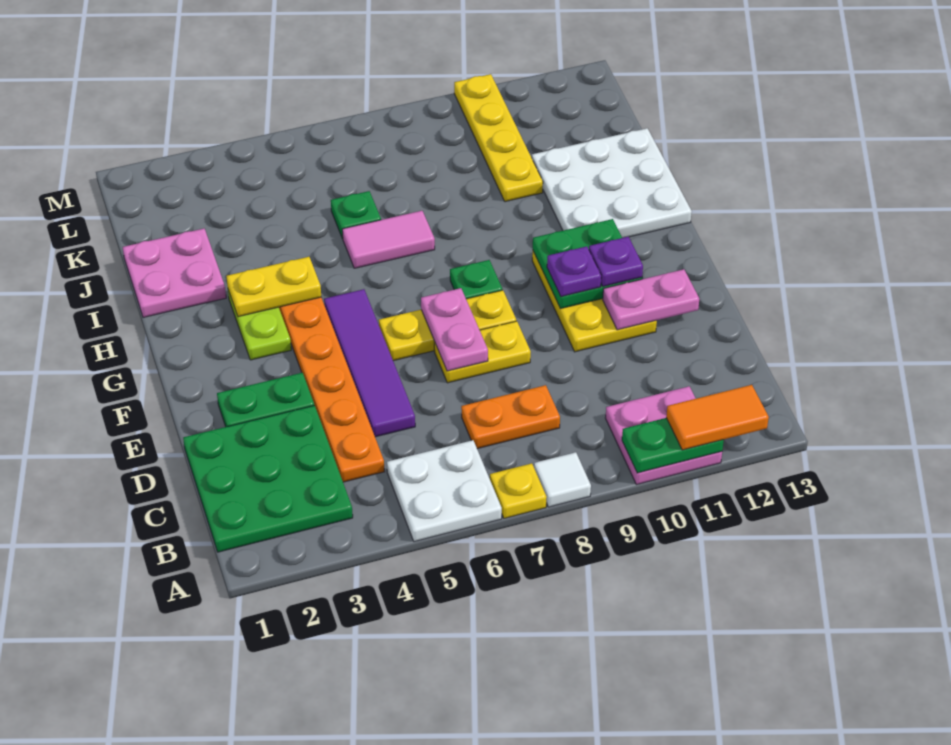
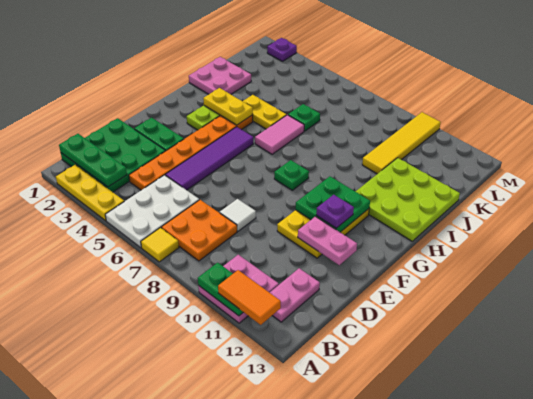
white 2x2 plate [387,440,502,542] -> white 2x3 plate [105,175,199,248]
yellow 1x1 plate [490,463,547,518] -> yellow 1x1 tile [141,228,179,262]
white 1x1 tile [534,452,591,507] -> white 1x1 tile moved to [220,199,256,231]
none -> green 1x3 plate [59,134,127,187]
orange 1x2 plate [461,385,560,449] -> orange 2x2 plate [162,200,237,261]
yellow 1x2 plate [434,321,531,383] -> yellow 1x2 plate moved to [243,95,286,129]
pink 1x2 plate [421,288,488,371] -> pink 1x2 plate moved to [270,268,320,322]
yellow 1x3 plate [379,290,516,361] -> yellow 1x3 plate moved to [56,165,124,221]
purple 1x1 plate [547,246,601,297] -> purple 1x1 plate moved to [267,38,297,61]
white 3x3 plate [532,128,692,238] -> lime 3x3 plate [355,158,460,241]
pink 1x2 tile [342,211,435,268] -> pink 1x2 tile turned to [255,115,304,154]
yellow 1x4 plate [454,74,543,202] -> yellow 1x4 tile [362,112,441,174]

